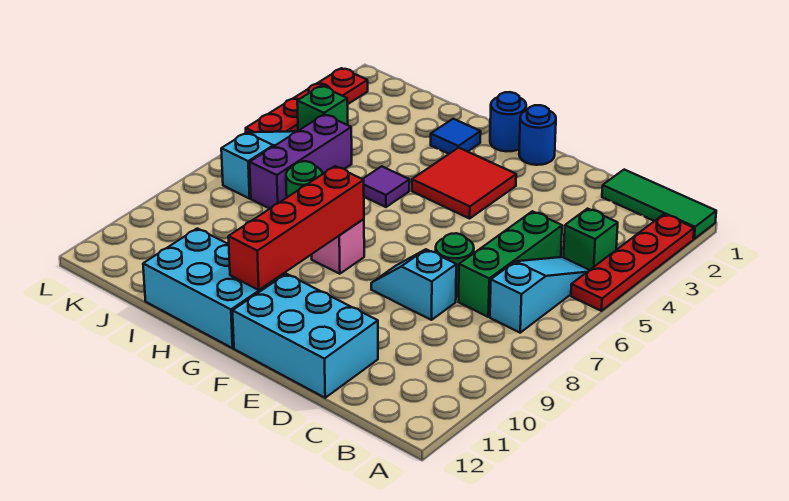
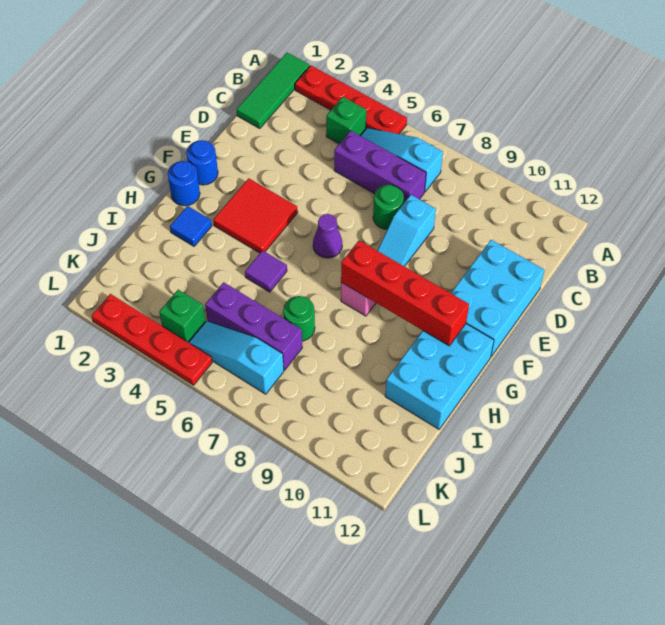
green 1x3 brick [459,211,562,317] -> purple 1x3 brick [334,131,426,204]
none -> purple 1x1 cone [313,214,342,258]

